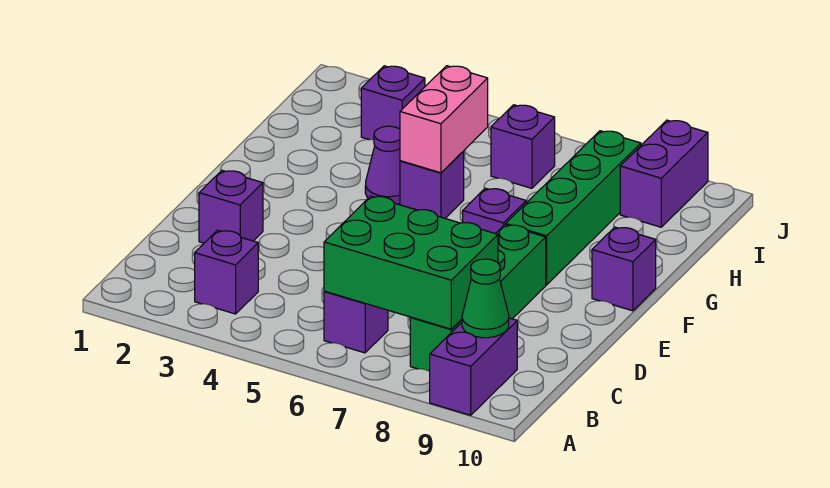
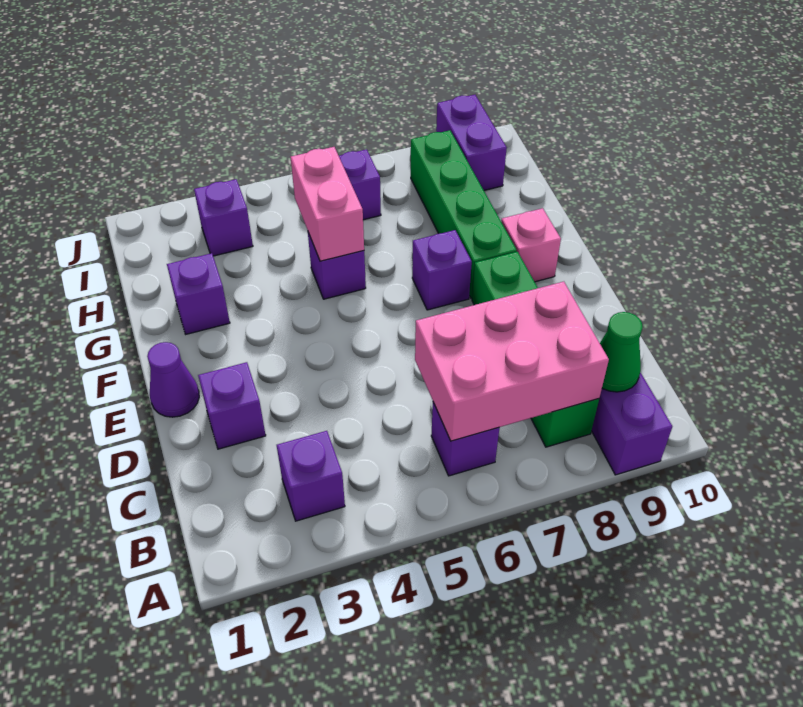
green 2x3 brick [324,196,498,329] -> pink 2x3 brick [415,282,609,441]
none -> pink 1x1 brick [501,208,561,282]
purple 1x1 brick [592,227,656,311] -> purple 1x1 brick moved to [167,253,230,334]
purple 1x1 cone [365,126,400,204] -> purple 1x1 cone moved to [147,342,199,417]

